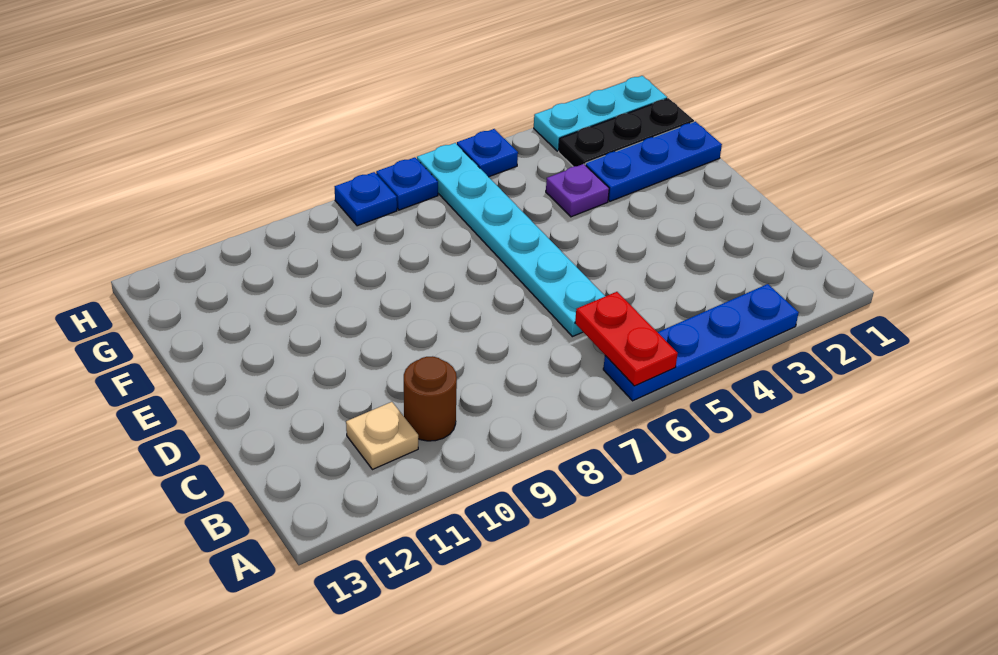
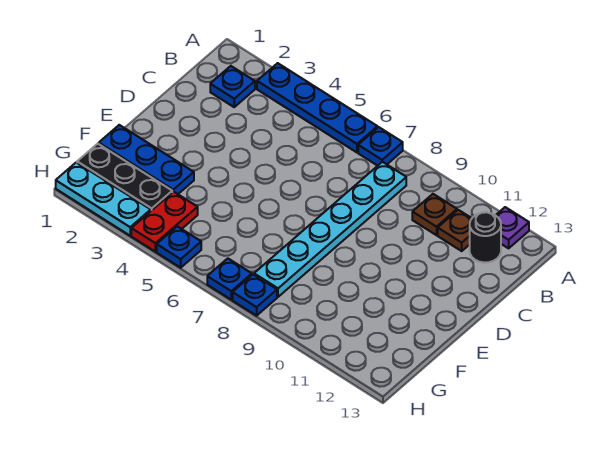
red 1x2 plate [575,292,678,386] -> red 1x2 plate moved to [131,191,198,252]
none -> blue 1x1 plate [358,127,403,166]
none -> blue 1x1 plate [210,66,255,107]
brown 1x1 round brick [404,356,457,441] -> brown 1x1 plate [412,194,457,235]
tan 1x1 plate [346,402,418,470] -> brown 1x1 plate [438,210,472,251]
none -> black 1x1 round brick [470,212,501,263]
cyan 1x6 plate [417,143,605,337] -> cyan 1x6 plate moved to [254,162,406,297]
purple 1x1 plate [546,164,609,217] -> purple 1x1 plate moved to [496,207,529,248]

